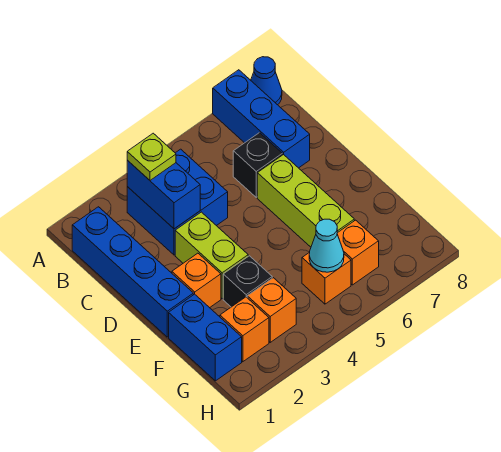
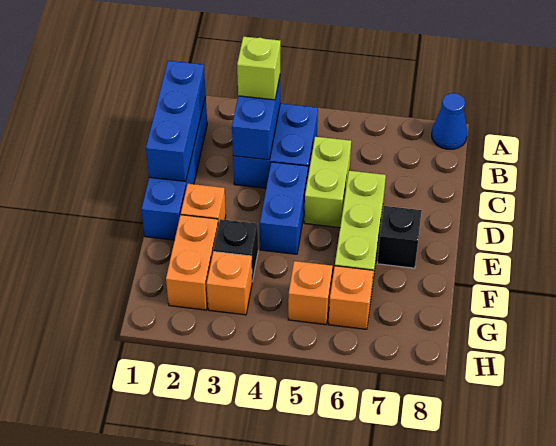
blue 1x3 brick [213,70,310,168] -> blue 1x3 brick moved to [146,61,206,182]
lime 1x1 plate [127,133,176,180] -> lime 1x1 brick [237,37,281,100]
black 1x1 brick [233,133,282,197] -> black 1x1 brick moved to [377,206,422,268]
lime 1x2 brick [175,212,248,299] -> lime 1x2 brick moved to [304,137,351,228]
blue 1x2 brick [169,294,242,381] -> blue 1x2 brick moved to [260,162,308,254]
orange 1x1 brick [220,297,269,362] -> orange 1x2 brick [166,215,218,310]
cyan 1x1 cone [309,219,344,272] -> none

